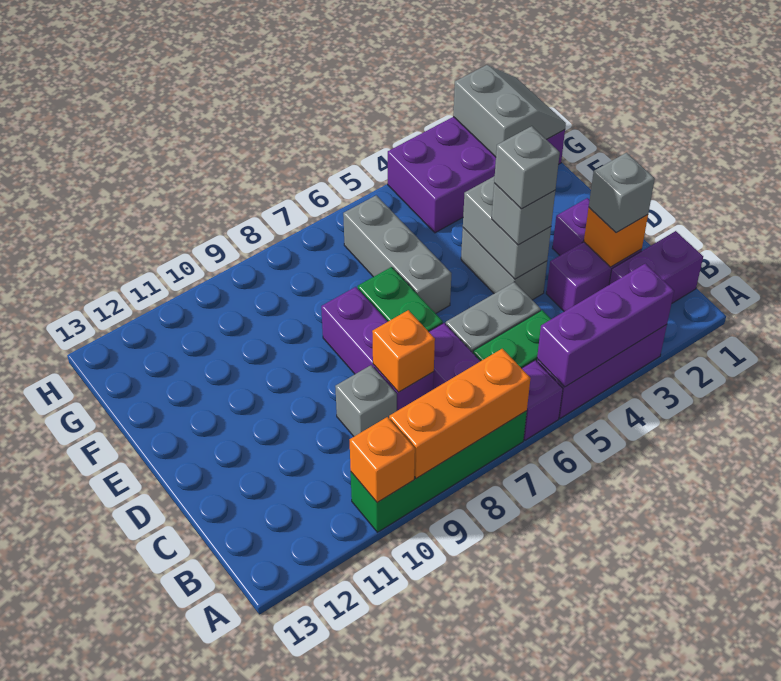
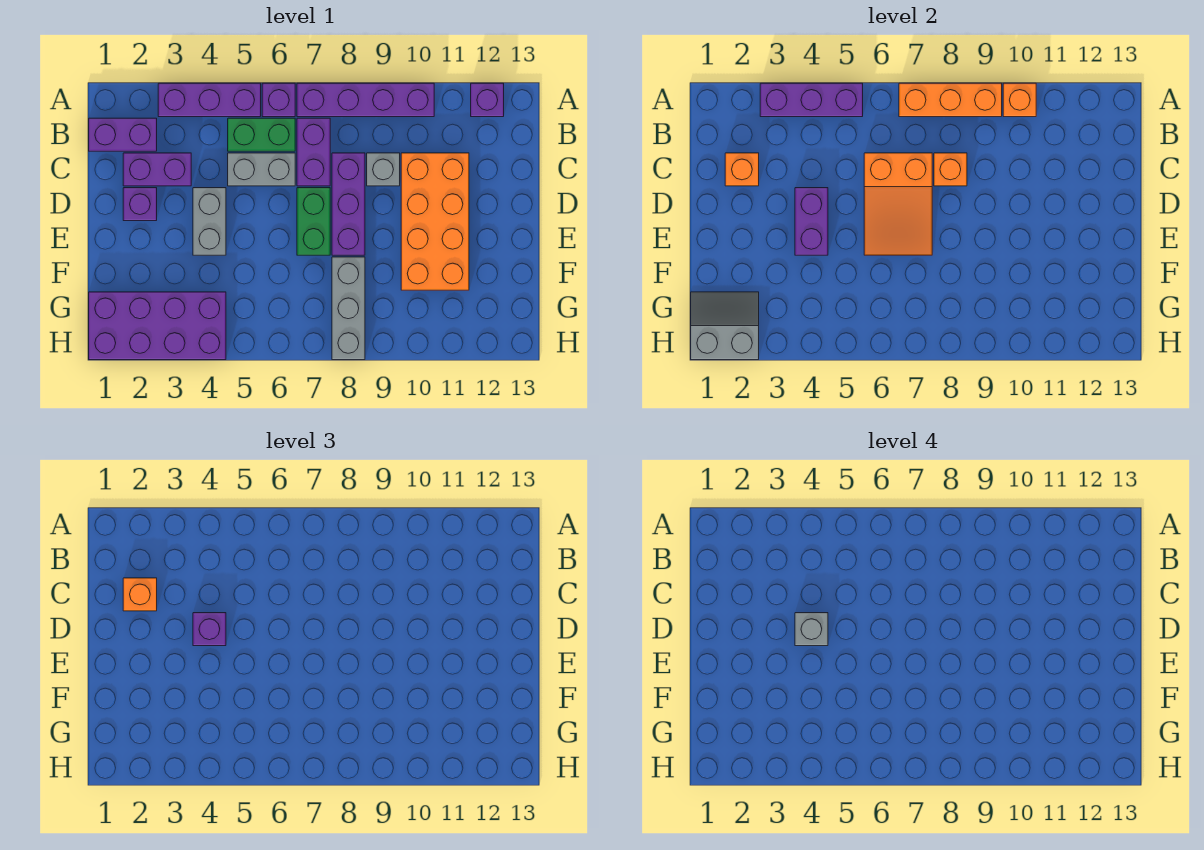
green 1x4 brick [351,411,527,532] -> purple 1x4 brick [297,83,434,117]
none -> purple 1x1 brick [471,83,504,117]
grey 1x1 brick [589,153,655,233] -> orange 1x1 brick [123,578,157,611]
none -> orange 2x3 slope [864,153,932,255]
none -> orange 2x4 brick [401,153,469,290]
grey 1x2 brick [463,176,551,279] -> purple 1x2 brick [795,188,828,255]
grey 1x1 brick [492,183,555,245] -> purple 1x1 brick [193,613,226,646]
grey 1x3 brick [343,195,451,314] -> grey 1x3 brick moved to [332,257,365,360]
grey 2x2 slope [453,65,566,157] -> grey 2x2 slope turned to [691,292,759,360]

